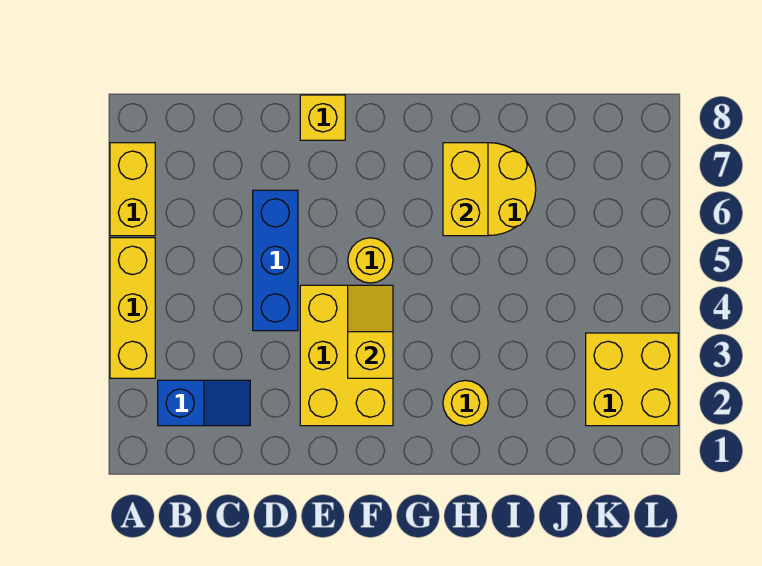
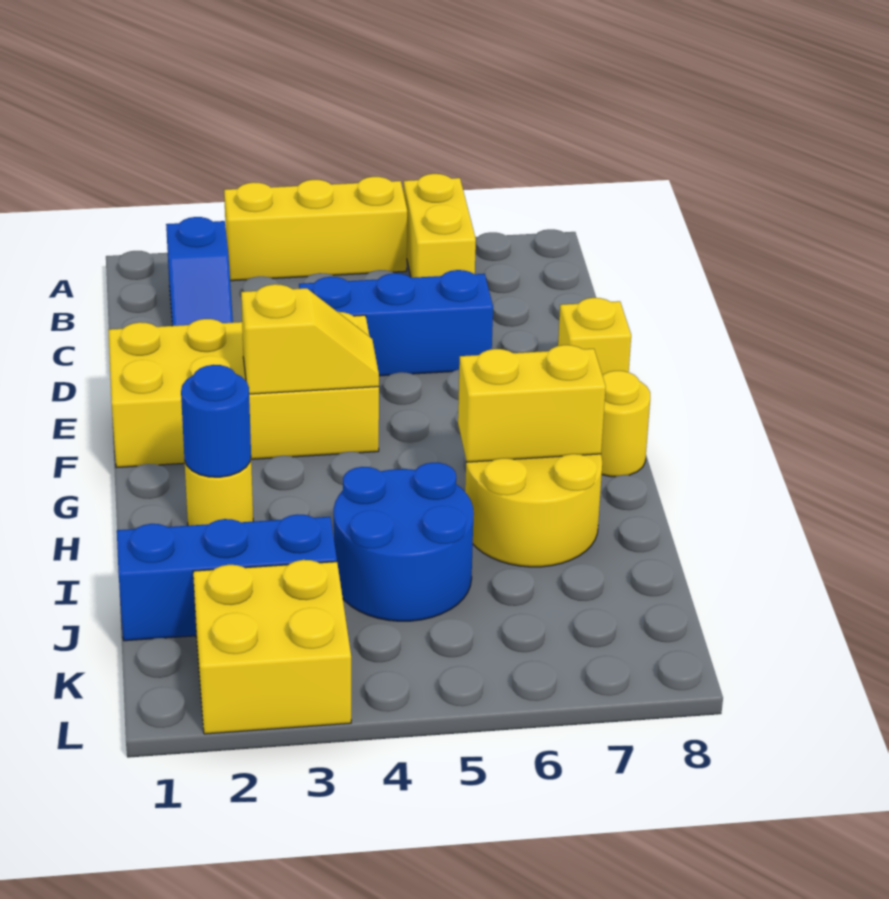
yellow 1x2 brick [110,143,155,236] -> yellow 1x2 brick turned to [404,174,476,278]
yellow 2x3 brick [300,285,393,426] -> yellow 2x4 brick [108,312,379,468]
yellow 1x1 round brick [348,238,393,283] -> yellow 1x1 round brick moved to [601,371,650,477]
none -> blue 1x1 round brick [181,365,251,477]
none -> blue 2x2 round brick [334,463,474,621]
none -> blue 1x3 brick [117,514,337,641]

